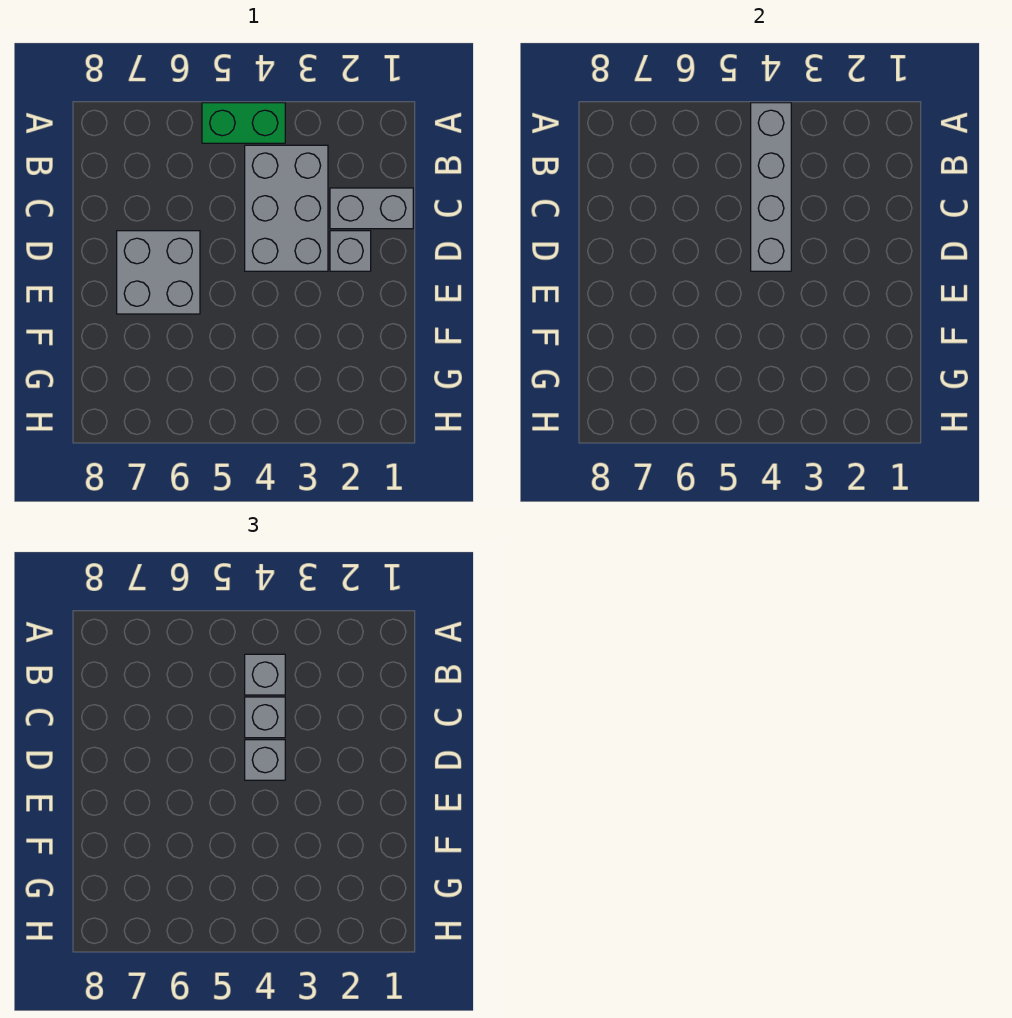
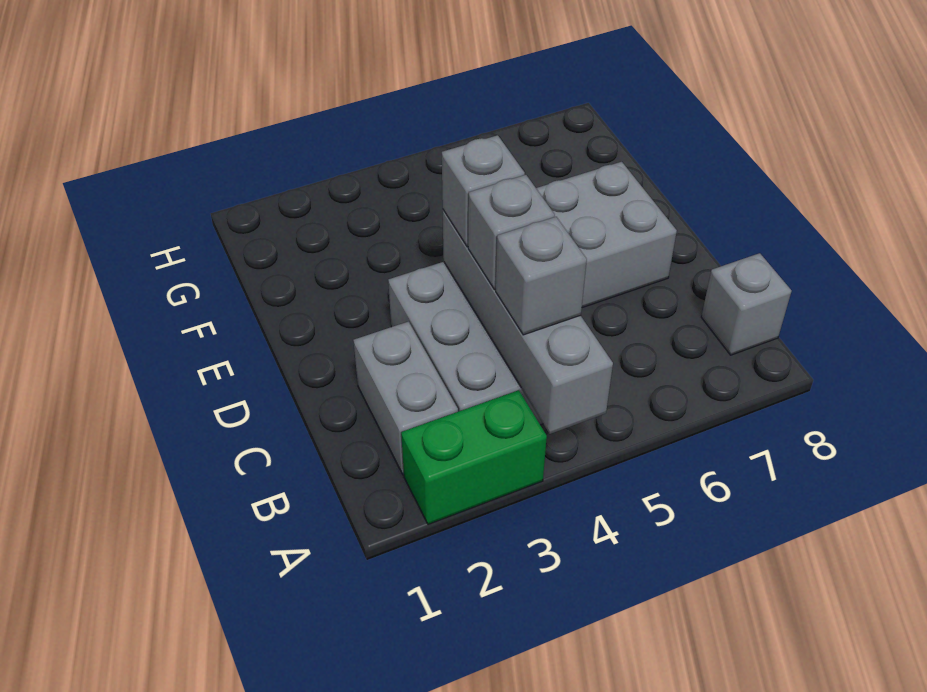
green 1x2 brick [202,103,285,143] -> green 1x2 brick moved to [401,390,547,525]
grey 1x2 brick [330,188,413,229] -> grey 1x2 brick turned to [353,322,458,475]
grey 1x1 brick [330,231,371,271] -> grey 1x1 brick moved to [701,253,792,355]

